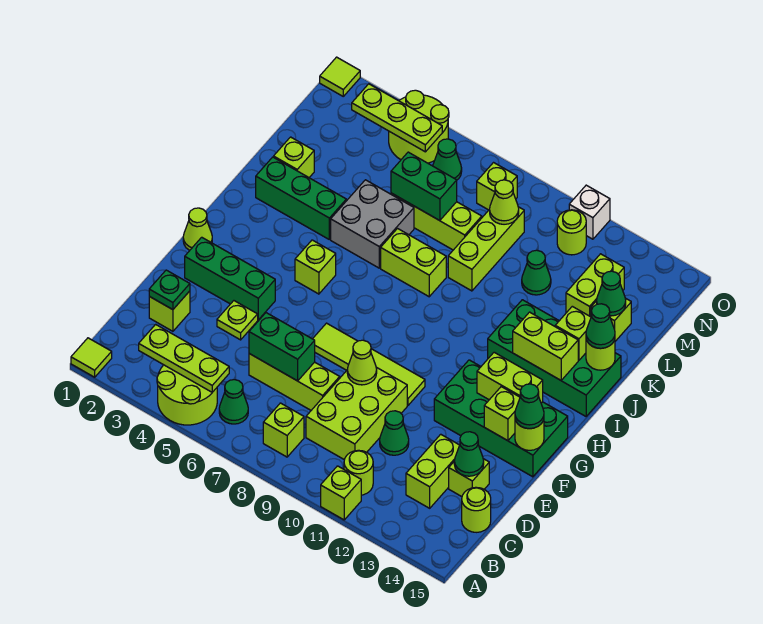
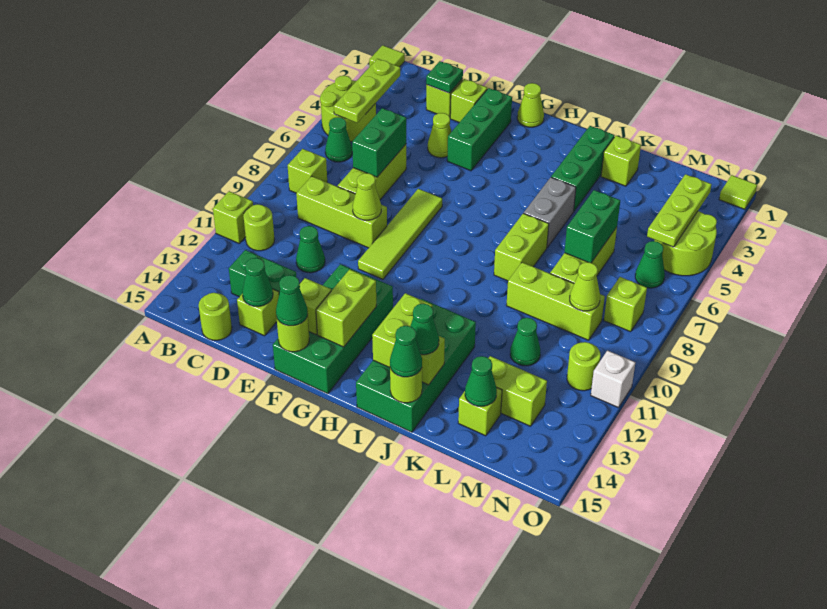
lime 2x3 brick [306,367,407,460] -> lime 1x3 brick [296,176,387,248]
lime 1x2 brick [406,434,459,508] -> green 1x2 brick [229,250,296,297]
lime 1x1 plate [217,301,258,340] -> lime 1x1 cone [428,113,451,158]
lime 1x1 brick [295,240,336,294] -> lime 1x1 brick moved to [450,79,487,122]
grey 2x2 brick [331,180,414,268] -> grey 1x2 brick [524,177,576,247]
none -> green 1x1 cone [410,304,439,355]

